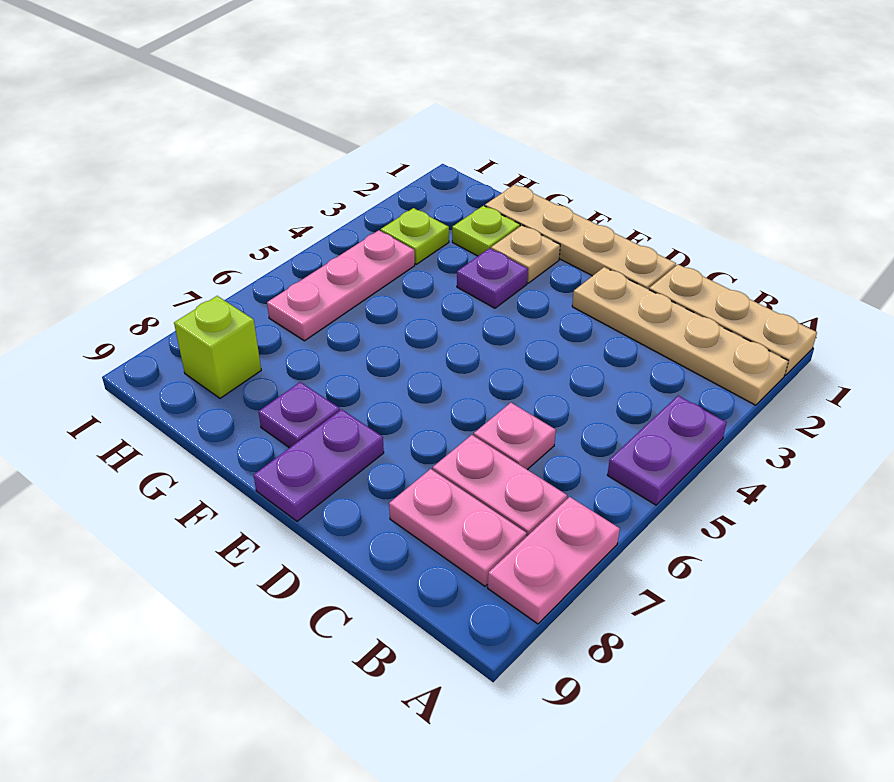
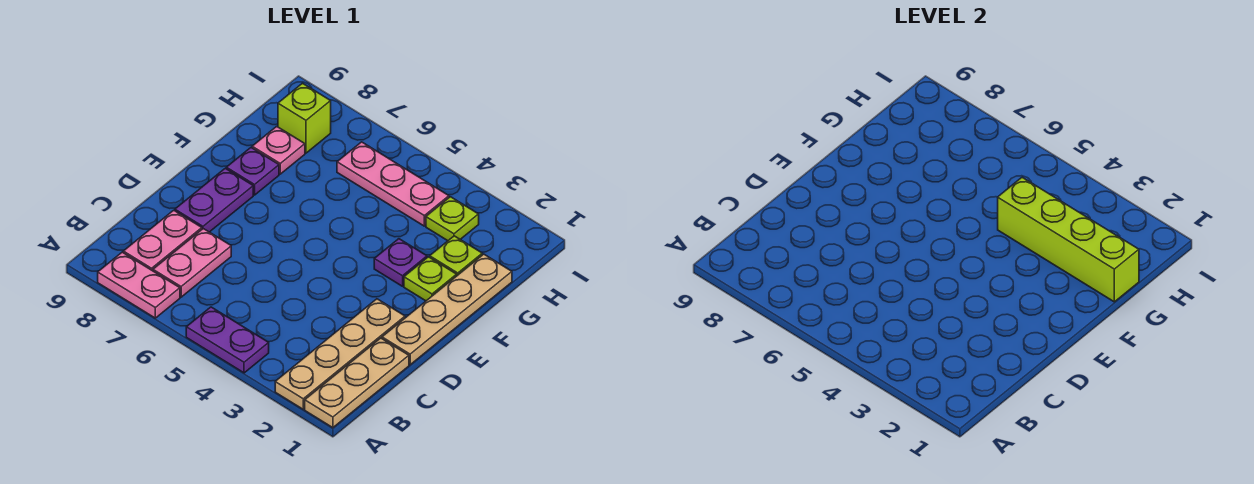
pink 1x1 plate [474,403,556,470] -> pink 1x1 plate moved to [252,126,305,174]
purple 1x2 plate [254,409,384,521] -> purple 1x2 plate turned to [175,168,253,232]
tan 1x1 plate [491,225,560,283] -> lime 1x1 plate [404,257,457,301]
none -> lime 1x4 brick [998,177,1139,302]

